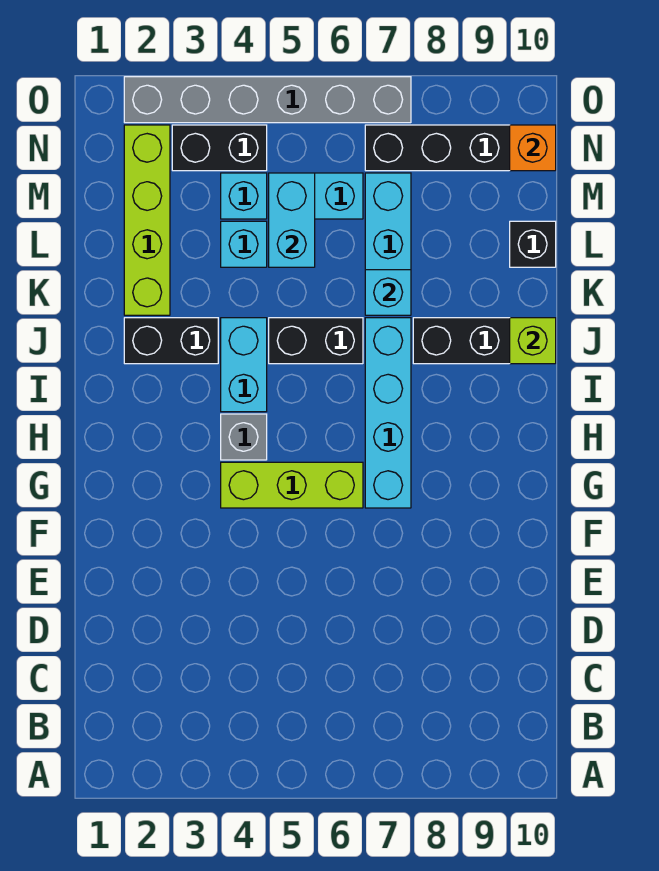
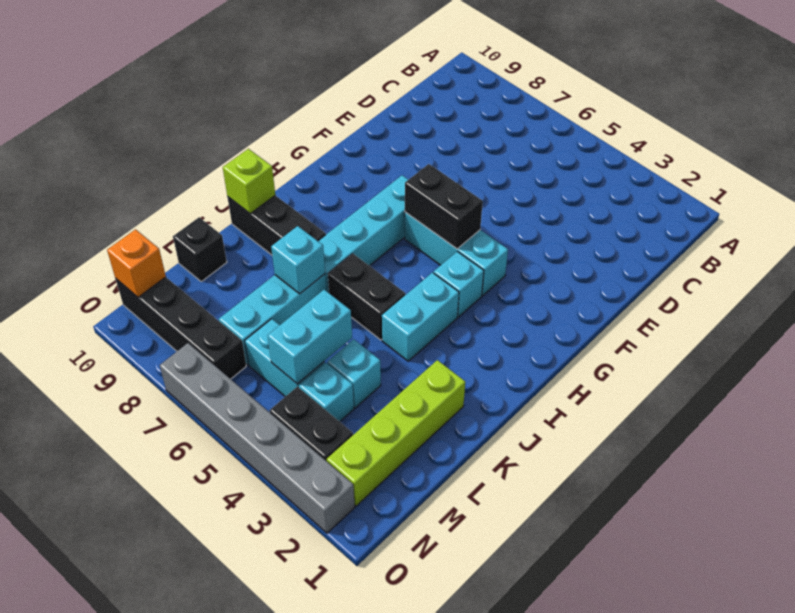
lime 1x3 brick [221,462,363,508] -> cyan 1x3 brick [405,212,508,296]
grey 1x1 brick [221,414,267,460] -> cyan 1x1 brick [434,251,484,317]
black 1x2 brick [124,318,218,364] -> black 1x2 brick moved to [405,164,483,249]

